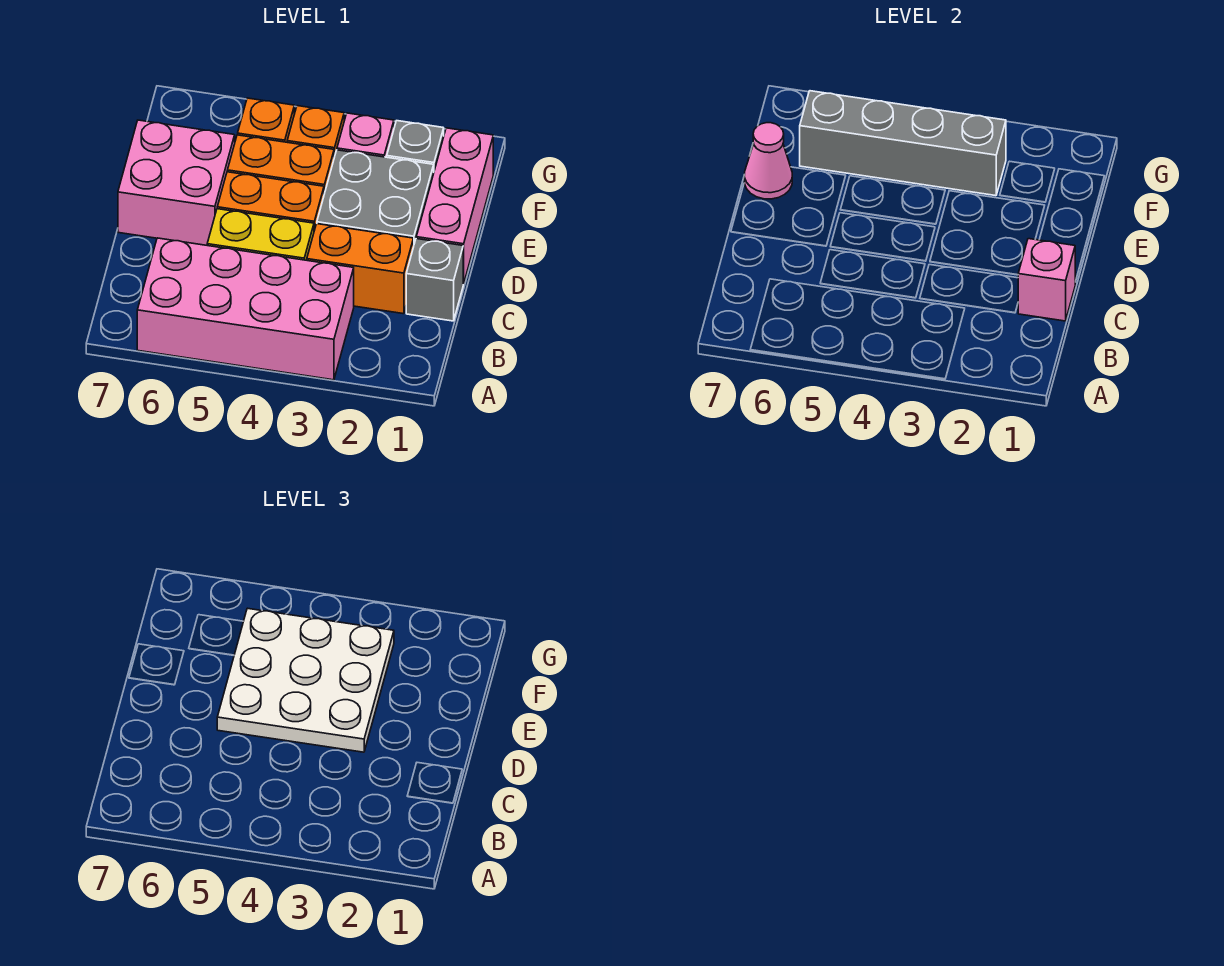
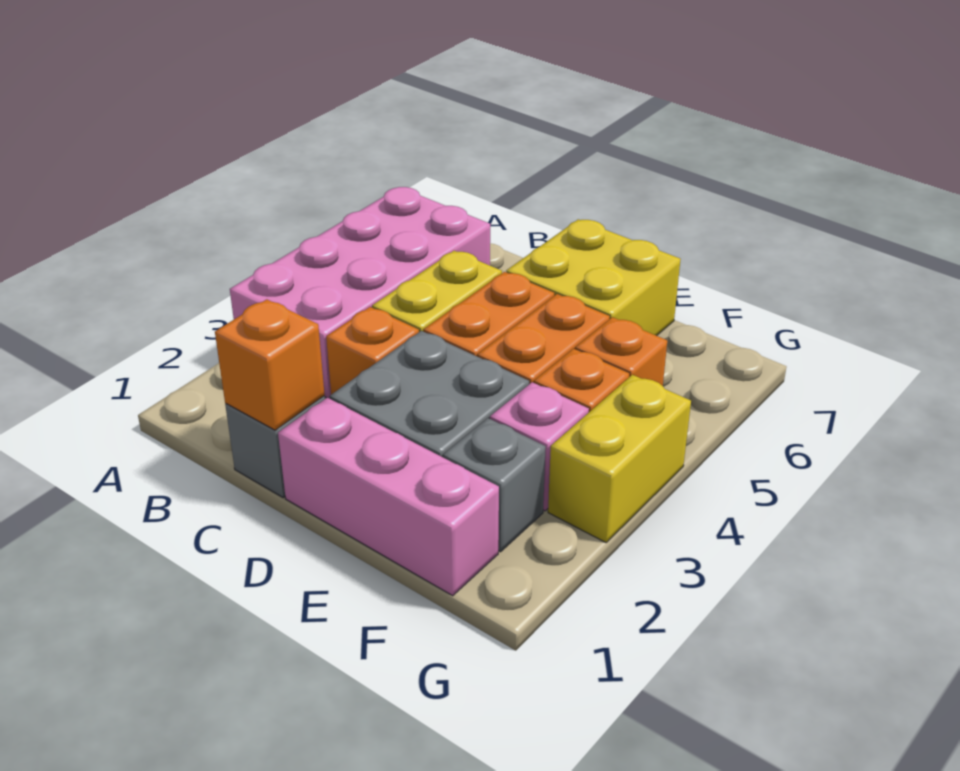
pink 1x1 brick [1018,239,1075,321] -> orange 1x1 brick [215,299,325,430]
orange 1x2 brick [307,224,414,314] -> orange 1x1 brick [326,307,419,394]
white 3x3 plate [217,608,394,752] -> none
pink 2x2 brick [118,120,235,245] -> yellow 2x2 brick [506,219,681,336]
pink 1x1 cone [744,123,792,199] -> none
grey 1x4 brick [800,91,1006,196] -> none
none -> yellow 1x2 brick [548,375,691,542]

